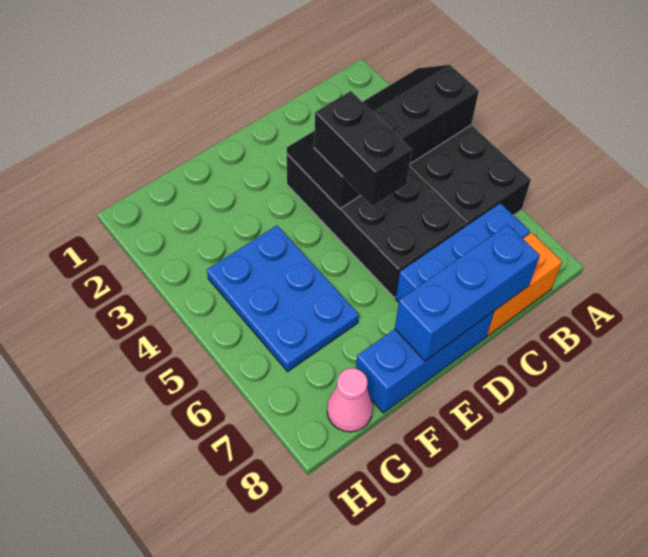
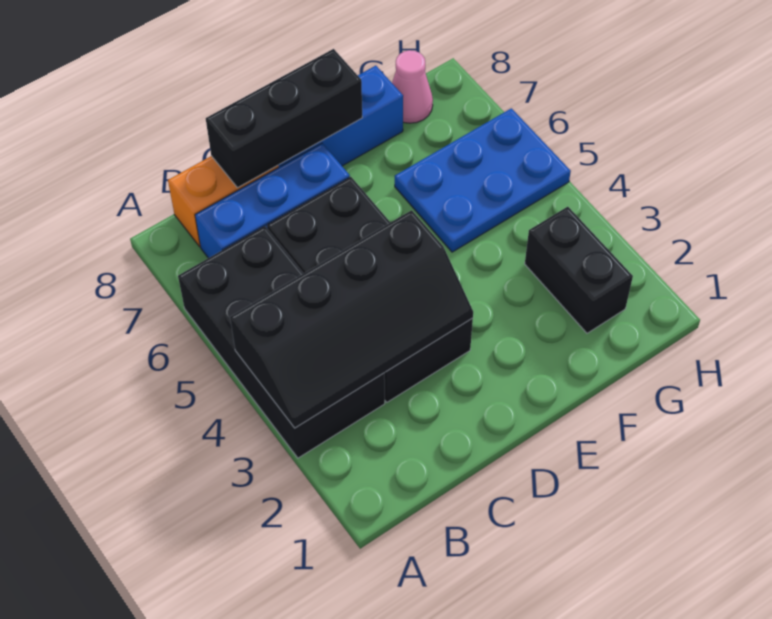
blue 1x3 brick [395,225,540,361] -> black 1x3 brick [206,49,362,188]
black 1x2 brick [314,91,412,207] -> black 1x2 brick moved to [525,207,633,333]
blue 2x3 plate [207,226,359,371] -> blue 2x3 plate turned to [395,108,571,252]

